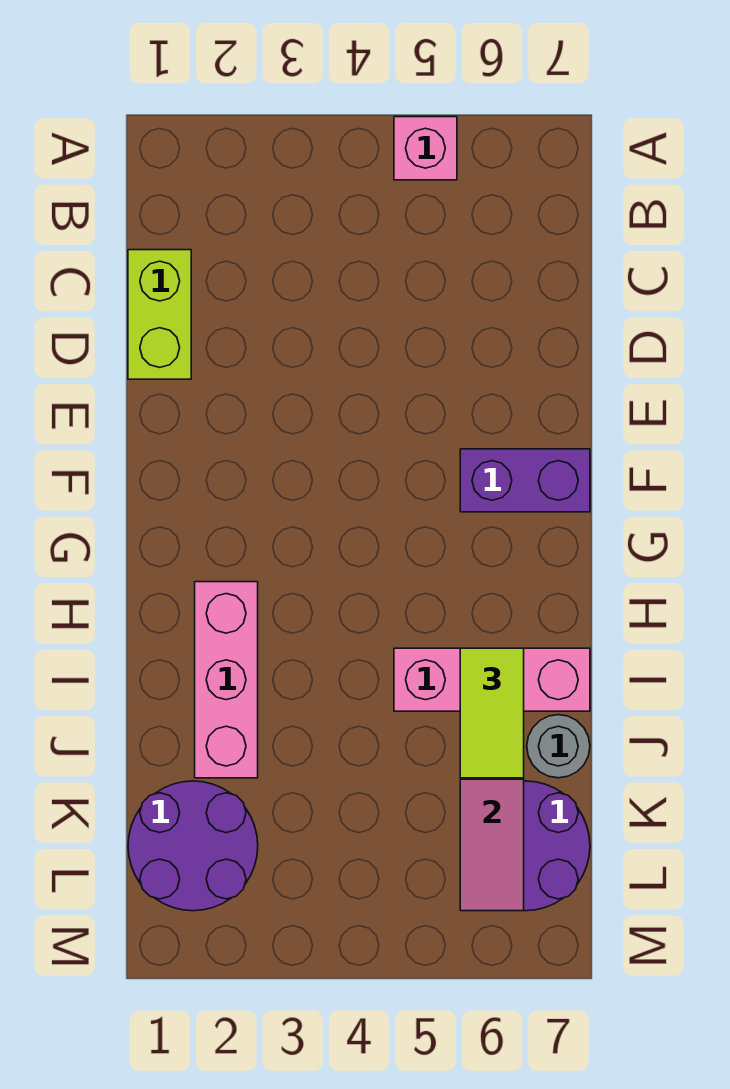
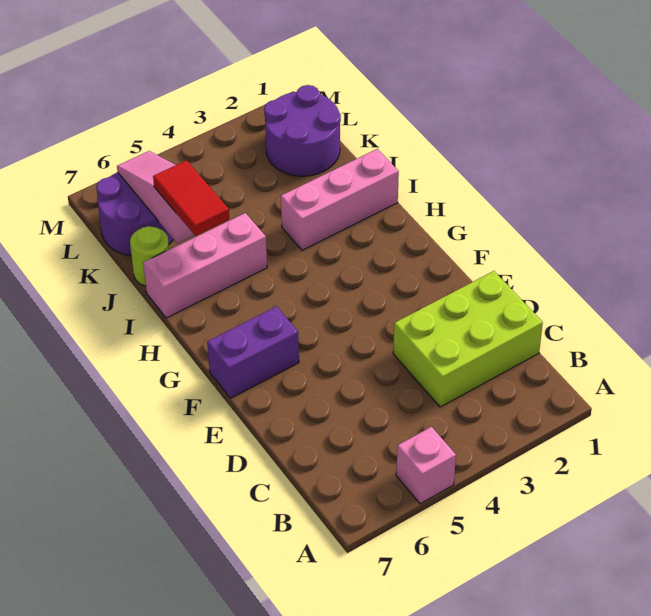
lime 1x2 brick [128,250,191,379] -> lime 2x3 brick [393,271,543,407]
pink 1x3 brick [195,582,258,778] -> pink 1x3 brick turned to [281,149,399,250]
lime 1x2 tile [460,648,524,778] -> red 1x2 tile [153,160,229,236]
grey 1x1 round brick [527,715,590,778] -> lime 1x1 round brick [130,226,169,286]

